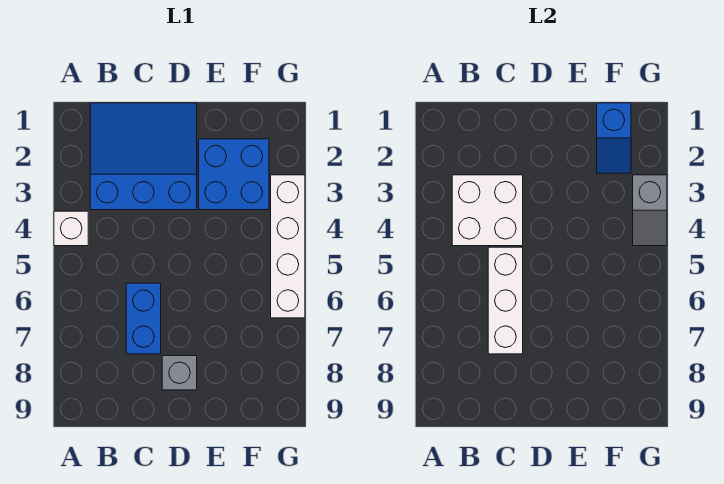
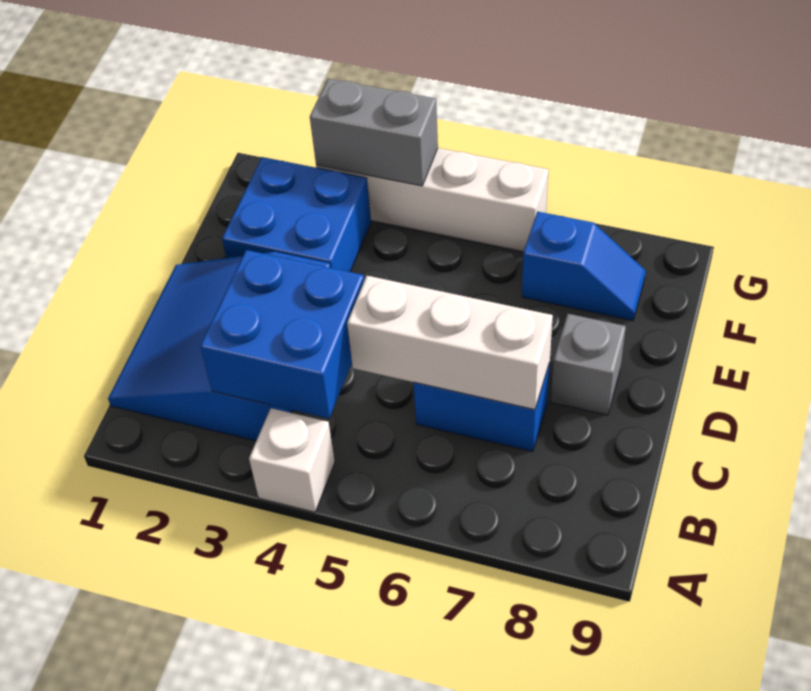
white 2x2 brick [452,175,523,246] -> blue 2x2 brick [200,250,364,419]
blue 1x2 slope [597,103,631,173] -> blue 1x2 slope moved to [522,212,646,321]
grey 1x2 slope [633,175,667,246] -> grey 1x2 brick [310,79,438,186]

